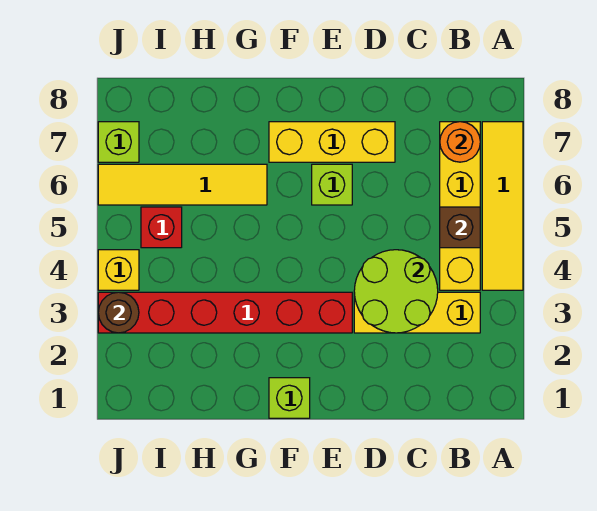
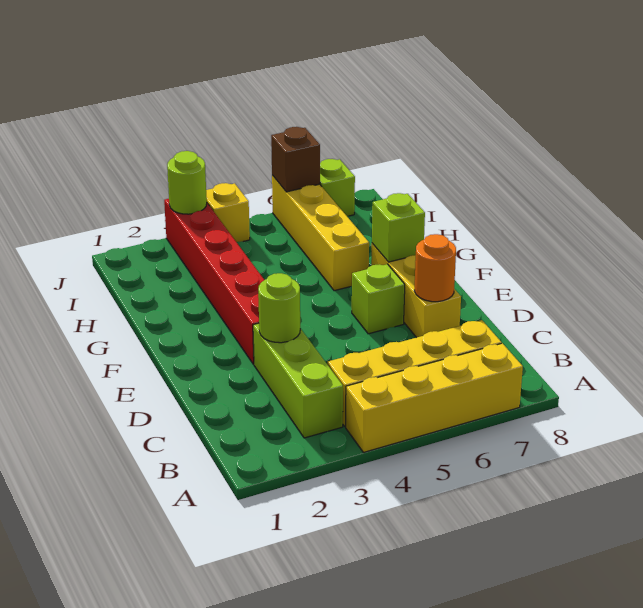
yellow 1x4 tile [482,122,523,290] -> yellow 1x4 brick [346,343,523,452]
yellow 1x3 brick [354,292,480,333] -> lime 1x3 brick [253,323,343,438]
brown 1x1 brick [440,207,480,248] -> brown 1x1 brick moved to [271,127,320,192]
orange 1x1 round brick [440,122,480,162] -> orange 1x1 round brick moved to [414,234,456,302]
lime 2x2 round brick [354,250,438,333] -> lime 1x1 round brick [258,273,300,343]
lime 1x1 brick [269,378,310,418] -> lime 1x1 brick moved to [372,193,425,262]
yellow 1x4 tile [98,164,267,205] -> yellow 1x4 brick [272,175,369,291]
red 1x1 brick [141,207,182,248] -> none
brown 1x1 round brick [98,292,139,333] -> lime 1x1 round brick [167,151,207,214]

